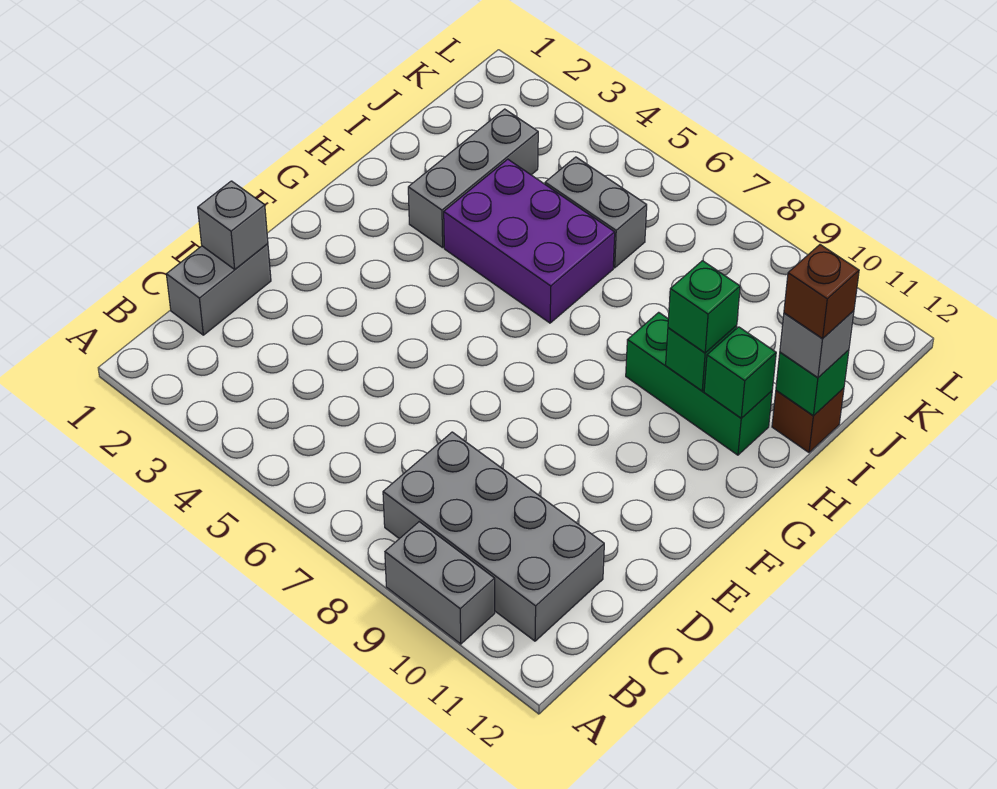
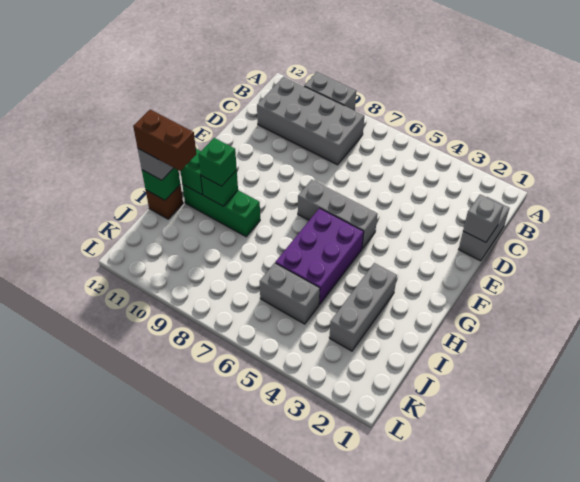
none -> grey 1x3 brick [298,180,377,249]
purple 2x3 brick [444,159,615,323] -> purple 2x3 brick turned to [275,208,364,305]
brown 1x1 brick [784,245,859,339] -> brown 1x2 brick [133,110,196,171]

